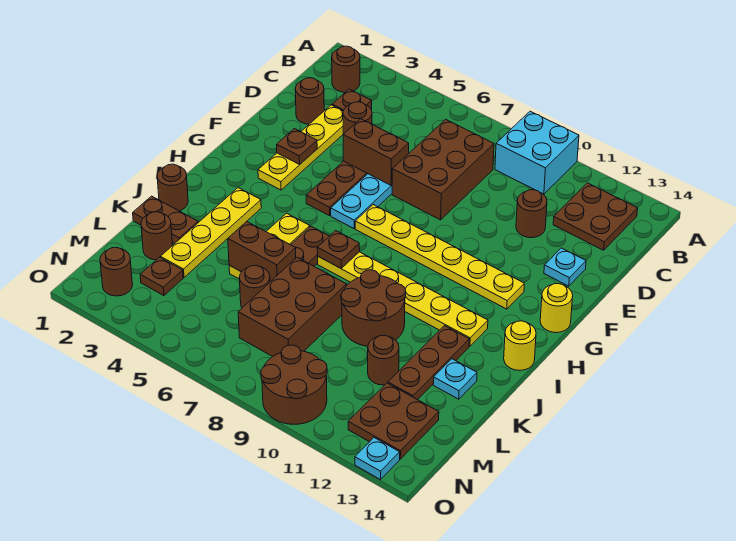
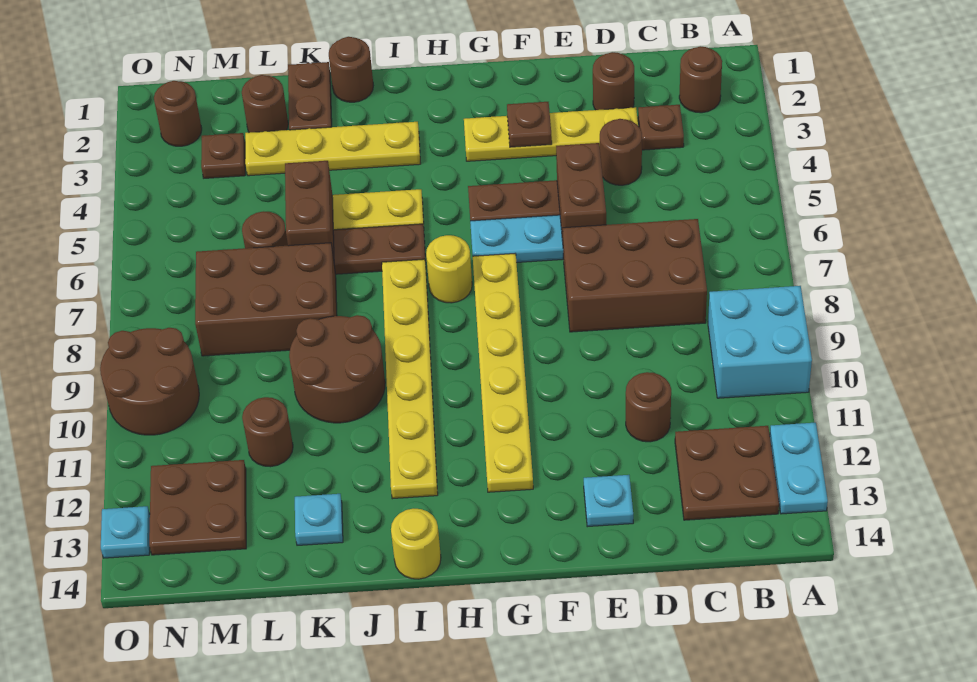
none -> cyan 1x2 plate [770,423,828,514]
yellow 1x1 round brick [540,284,573,333] -> yellow 1x1 round brick moved to [426,235,472,303]
brown 1x1 plate [317,231,360,269] -> none
brown 1x3 plate [388,326,469,400] -> none

